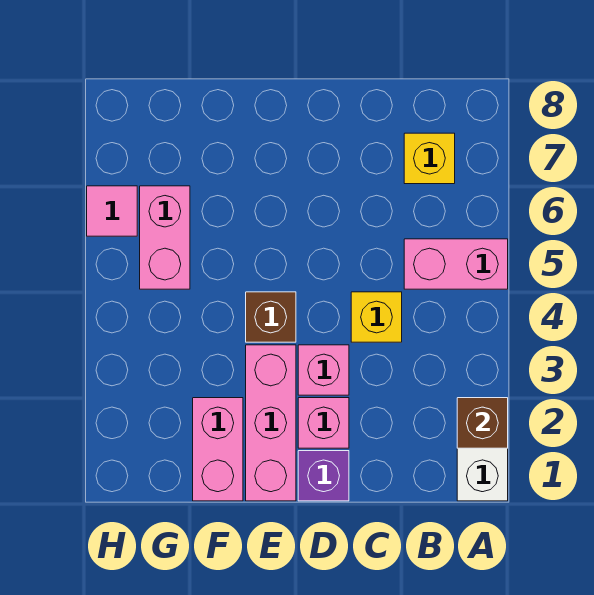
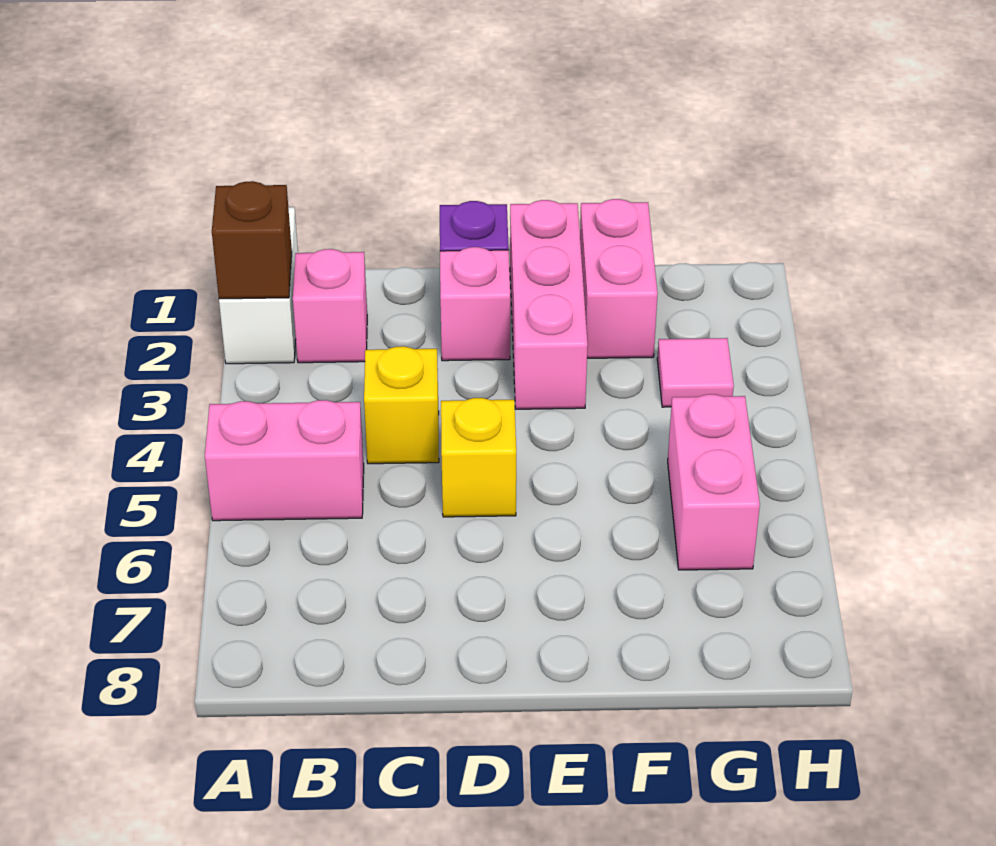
yellow 1x1 brick [404,133,455,184] -> yellow 1x1 brick moved to [441,398,516,517]
pink 1x1 brick [298,345,349,395] -> pink 1x1 brick moved to [293,249,367,363]
brown 1x1 brick [246,292,296,342] -> none
pink 1x1 tile [87,186,137,236] -> pink 1x1 tile moved to [657,338,734,407]

